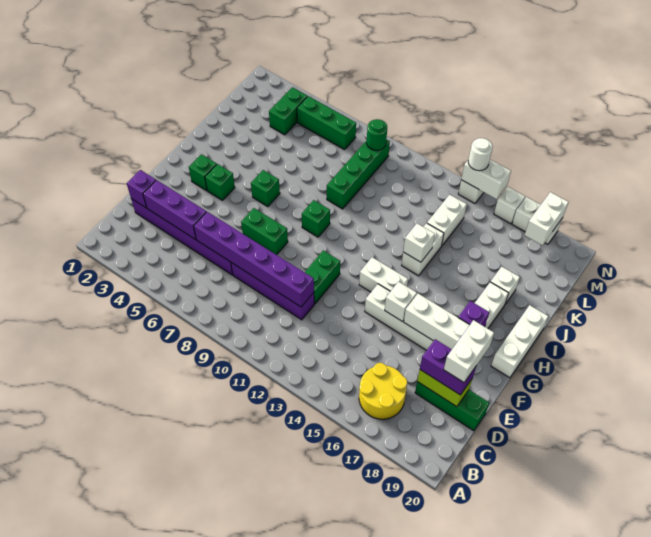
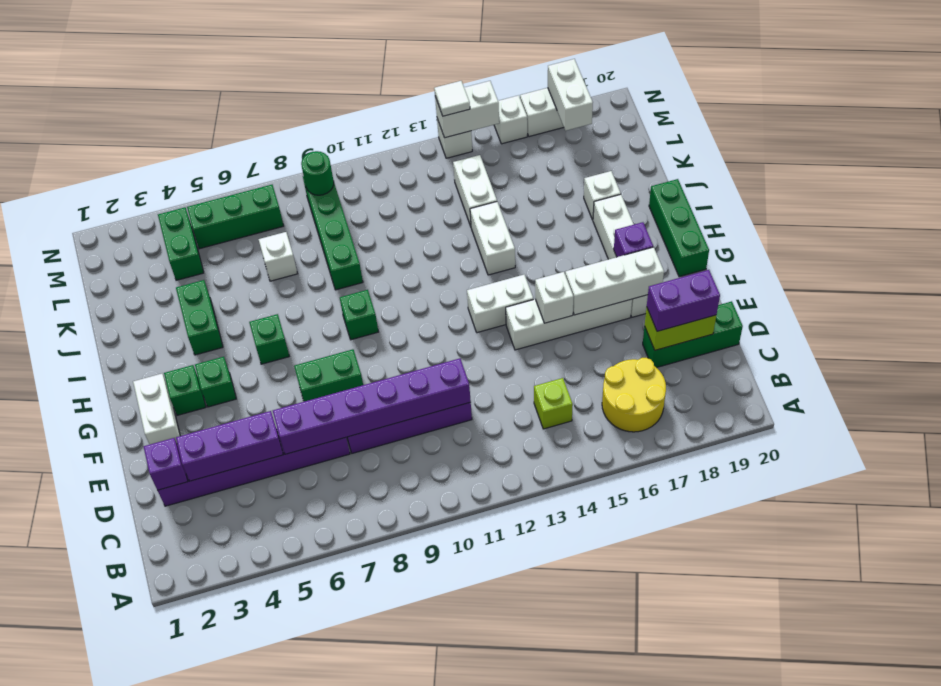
none -> lime 1x1 brick [534,378,573,429]
white 1x2 brick [444,320,494,382] -> white 1x2 brick moved to [133,374,180,444]
green 1x2 brick [305,250,340,304] -> green 1x2 brick moved to [176,280,223,355]
white 1x3 brick [491,305,548,378] -> green 1x3 brick [649,179,709,277]
white 1x1 brick [403,224,435,262] -> white 1x1 brick moved to [259,232,298,281]
white 1x1 round brick [468,138,493,171] -> white 1x1 tile [434,81,470,116]

